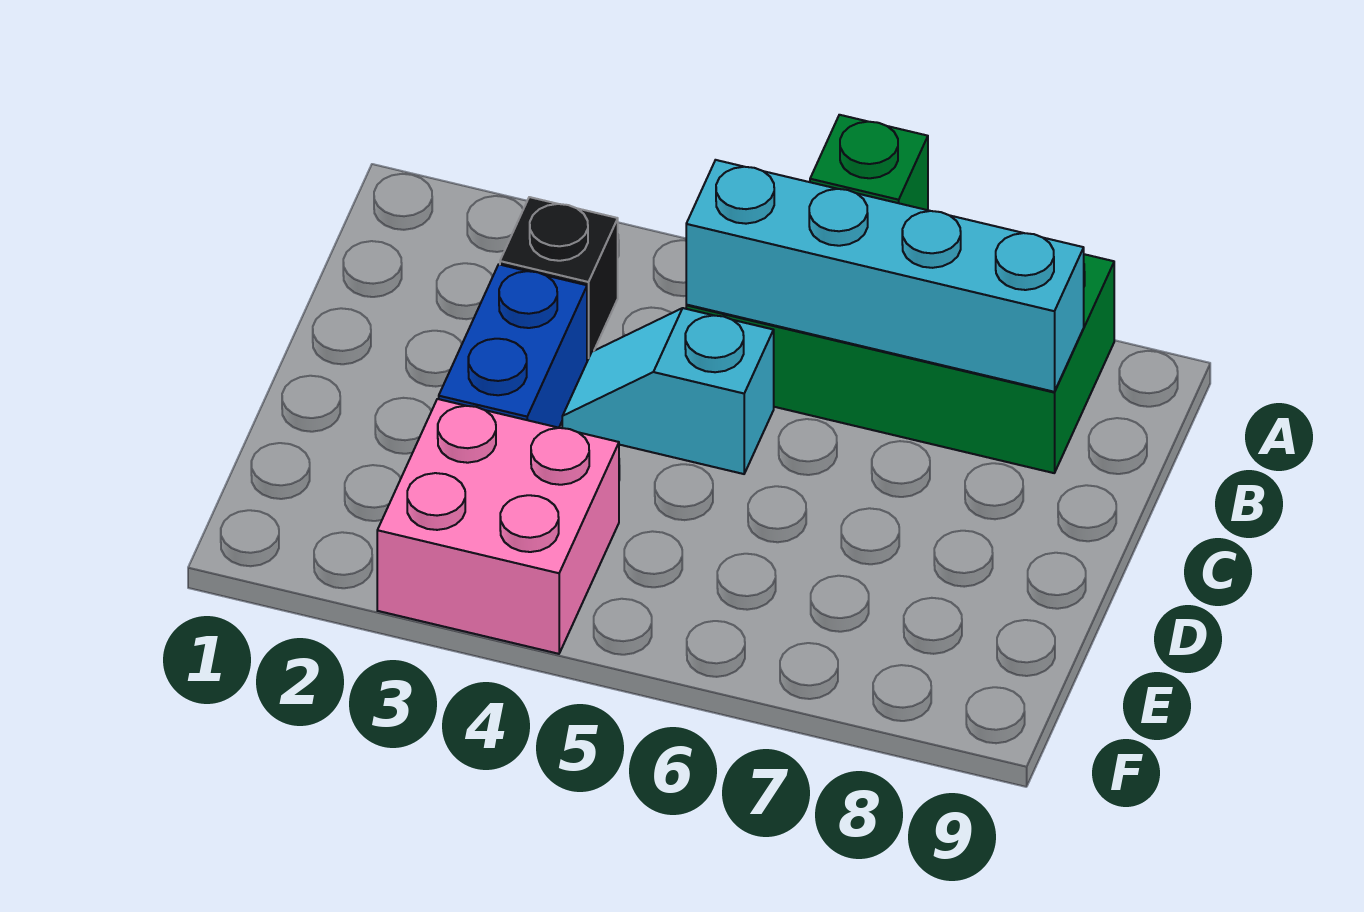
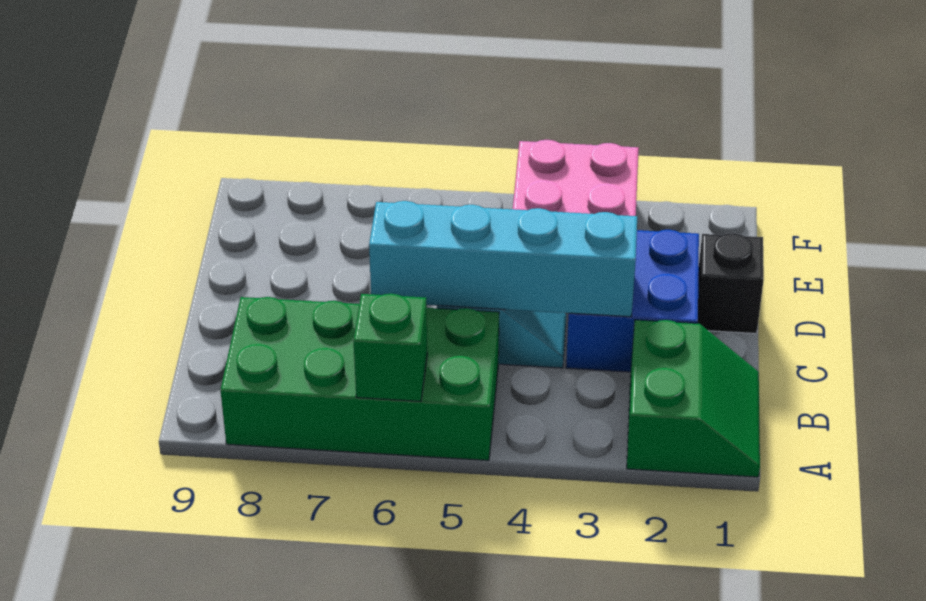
none -> green 2x2 slope [627,320,760,477]
black 1x1 brick [500,197,618,361] -> black 1x1 brick moved to [698,233,764,334]
cyan 1x4 brick [686,160,1084,392] -> cyan 1x4 brick moved to [369,201,637,317]
blue 1x2 brick [439,265,587,428] -> blue 2x2 brick [566,230,699,372]

